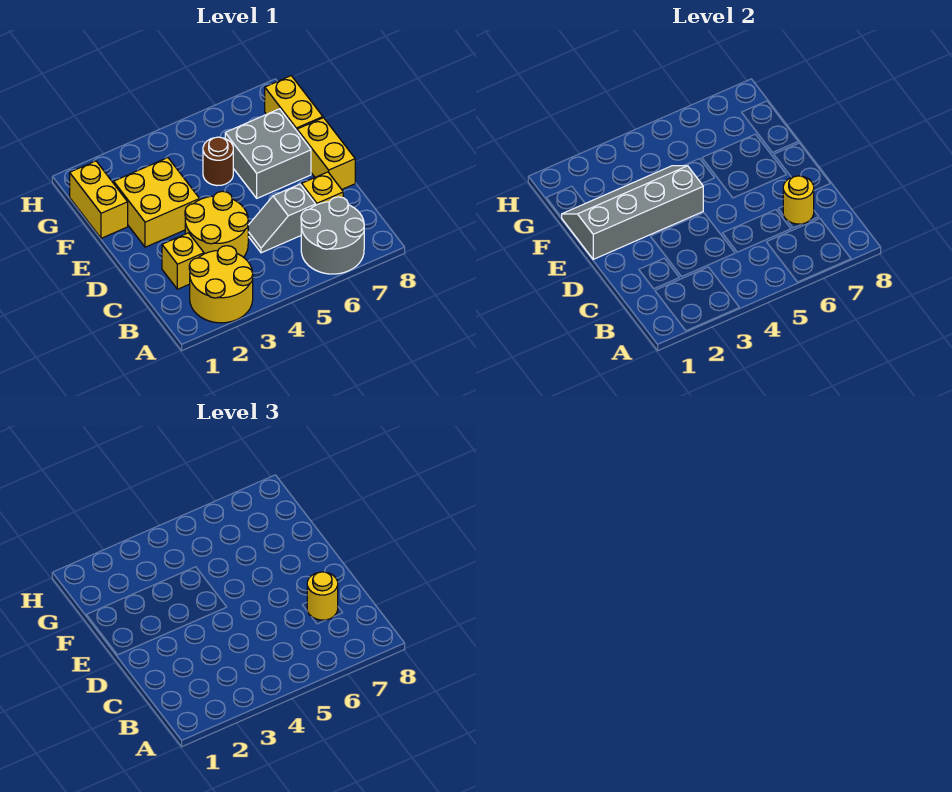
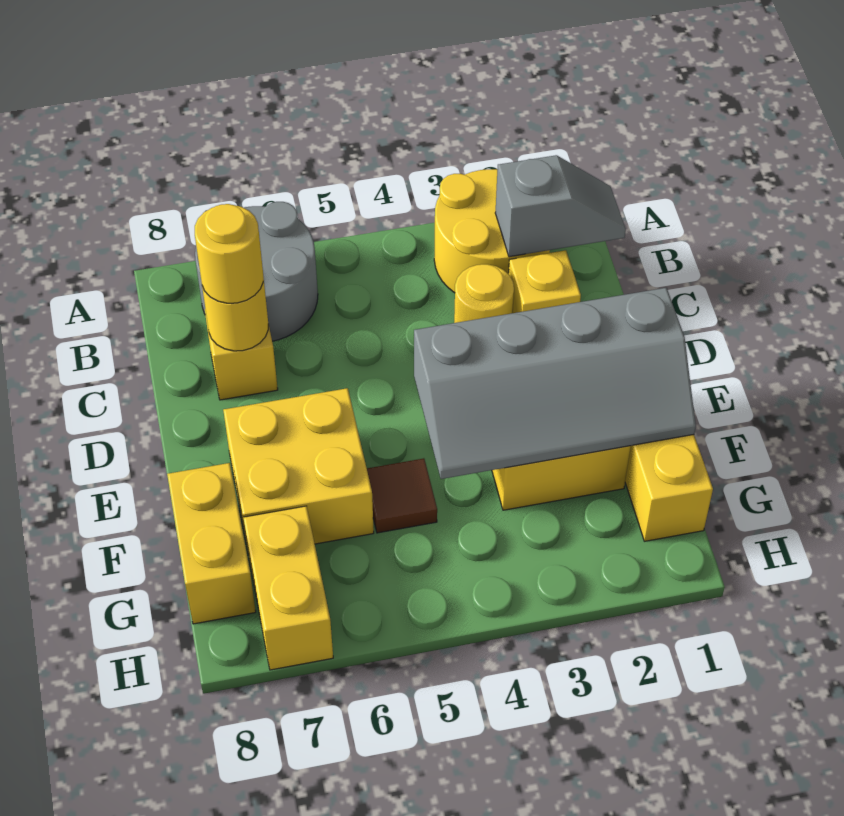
yellow 2x2 round brick [185,191,248,257] -> yellow 1x1 round brick [454,264,514,323]
grey 1x2 slope [248,184,316,253] -> grey 1x2 slope moved to [495,155,626,257]
yellow 1x2 brick [297,118,355,189] -> yellow 1x2 brick moved to [243,506,333,670]
grey 2x2 brick [225,109,311,198] -> yellow 2x2 brick [223,388,374,550]
brown 1x1 round brick [203,137,233,186] -> brown 1x1 tile [367,458,437,533]

